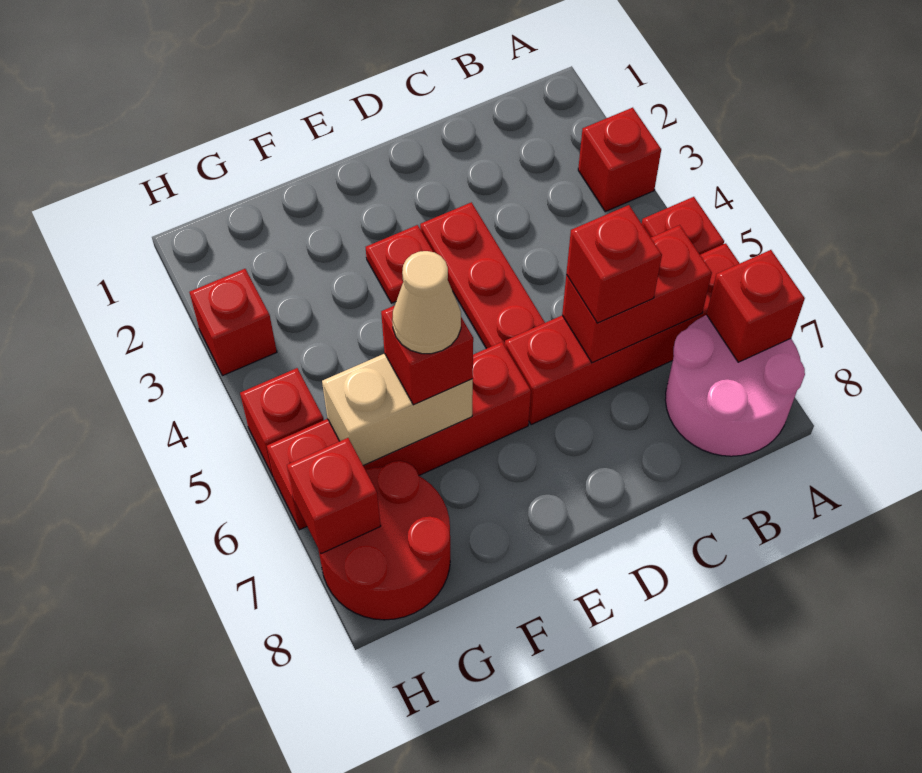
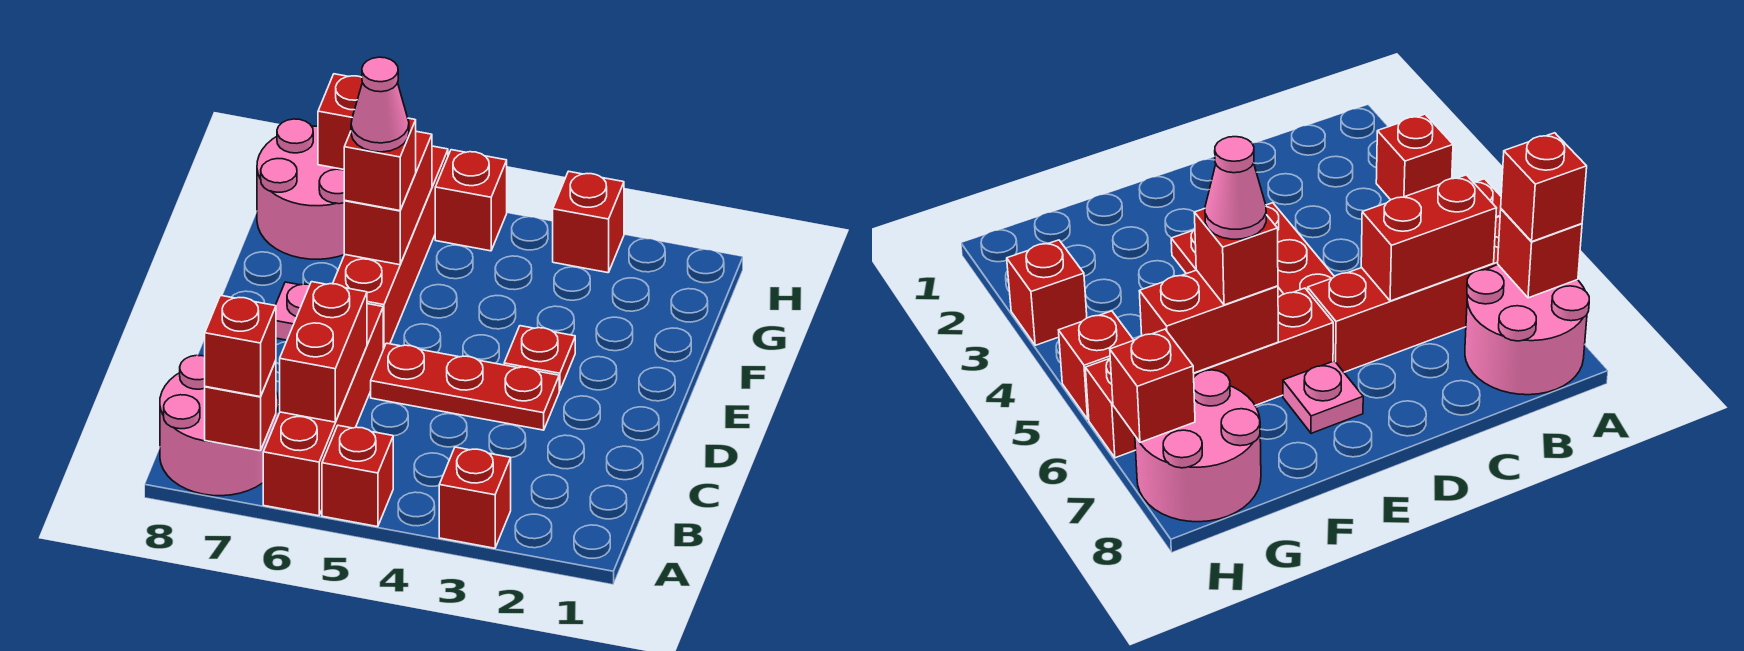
red 1x1 brick [566,205,662,323] -> red 1x1 brick moved to [205,295,276,397]
none -> pink 1x1 plate [275,282,310,340]
tan 1x2 brick [322,353,473,465] -> red 1x2 brick [344,131,432,265]
tan 1x1 cone [392,251,461,354] -> pink 1x1 cone [351,57,409,152]
red 2x2 round brick [318,461,450,620] -> pink 2x2 round brick [257,119,345,259]

